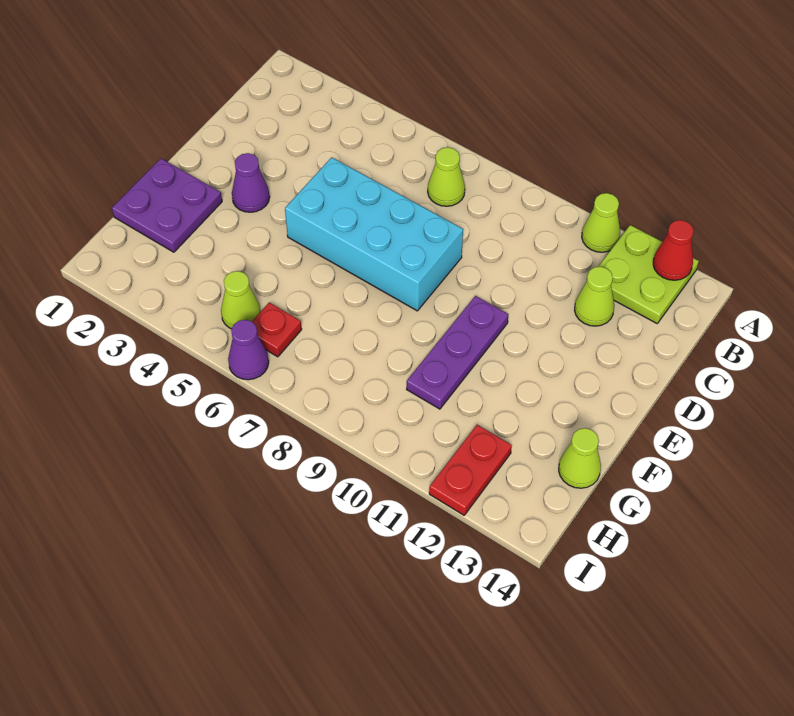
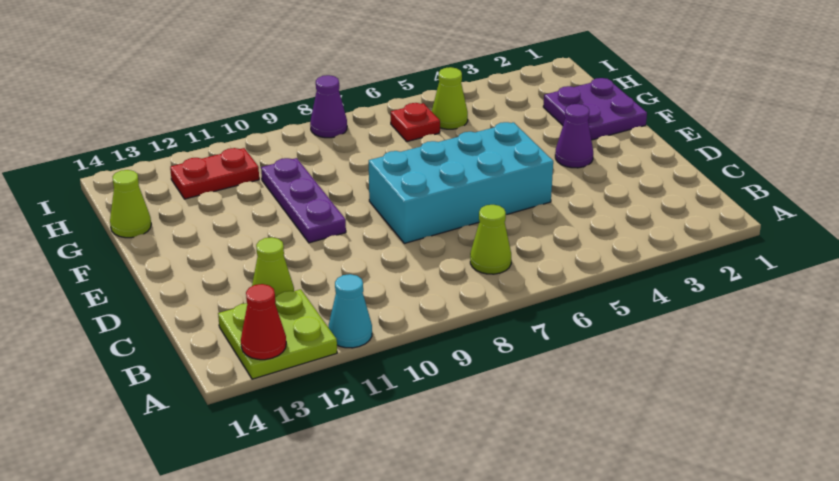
lime 1x1 cone [582,193,620,252] -> cyan 1x1 cone [328,274,372,348]
red 1x2 plate [429,425,512,515] -> red 1x2 plate turned to [170,148,259,199]
purple 1x1 cone [228,320,269,380] -> purple 1x1 cone moved to [310,75,347,138]

